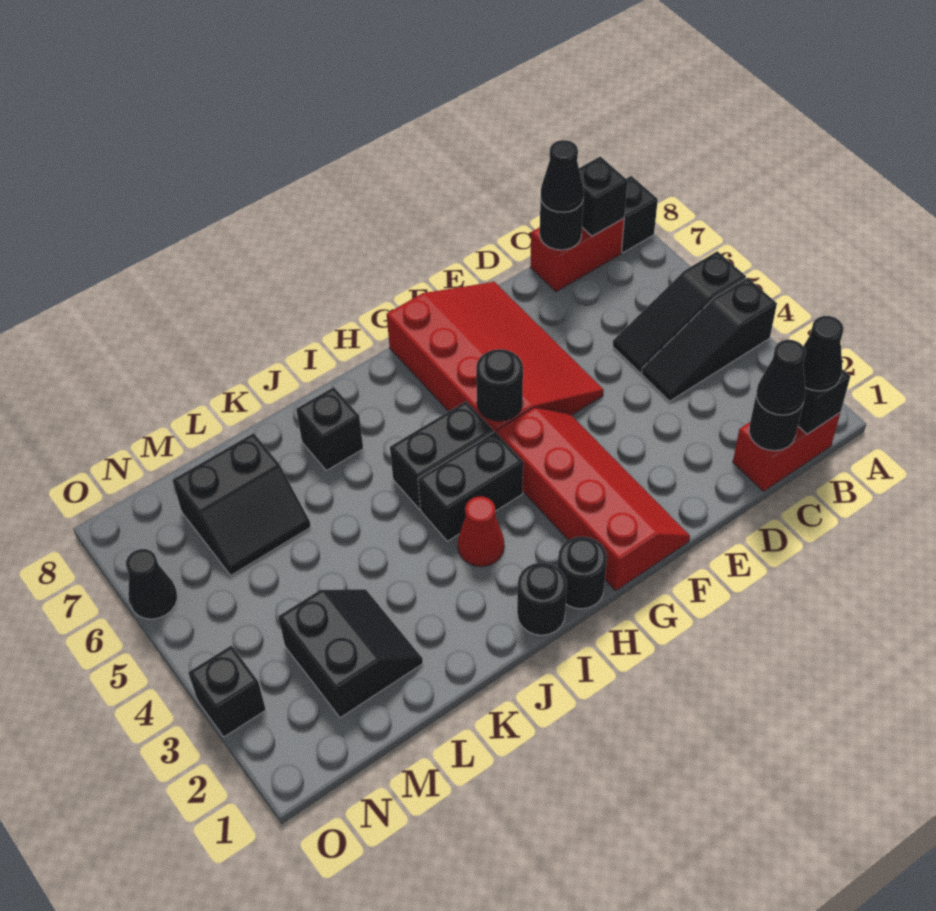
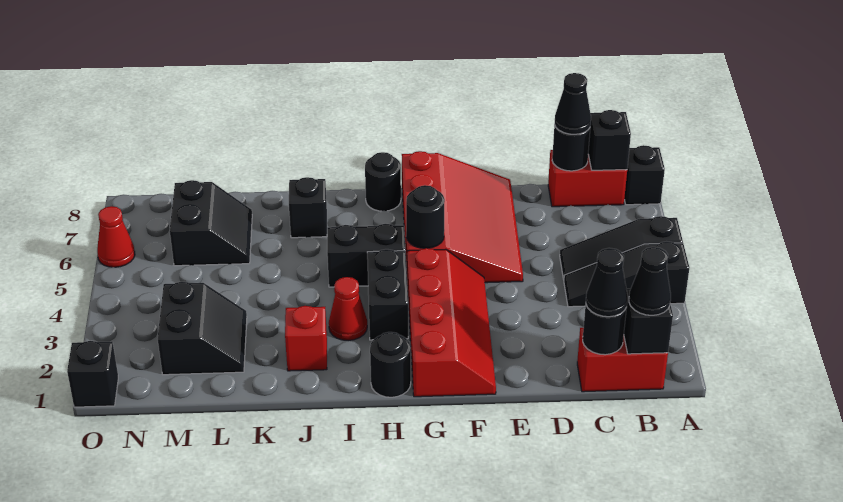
black 1x2 brick [418,432,523,541] -> black 1x2 brick turned to [367,249,408,340]
black 1x1 round brick [517,563,567,635] -> black 1x1 round brick moved to [365,152,401,211]
none -> red 1x1 brick [285,306,327,371]
black 2x2 slope [172,433,311,575] -> black 2x2 slope turned to [170,180,252,266]
black 1x1 brick [188,645,266,737] -> black 1x1 brick moved to [67,341,118,407]
black 1x1 cone [126,549,177,619] -> red 1x1 cone [97,206,135,267]

